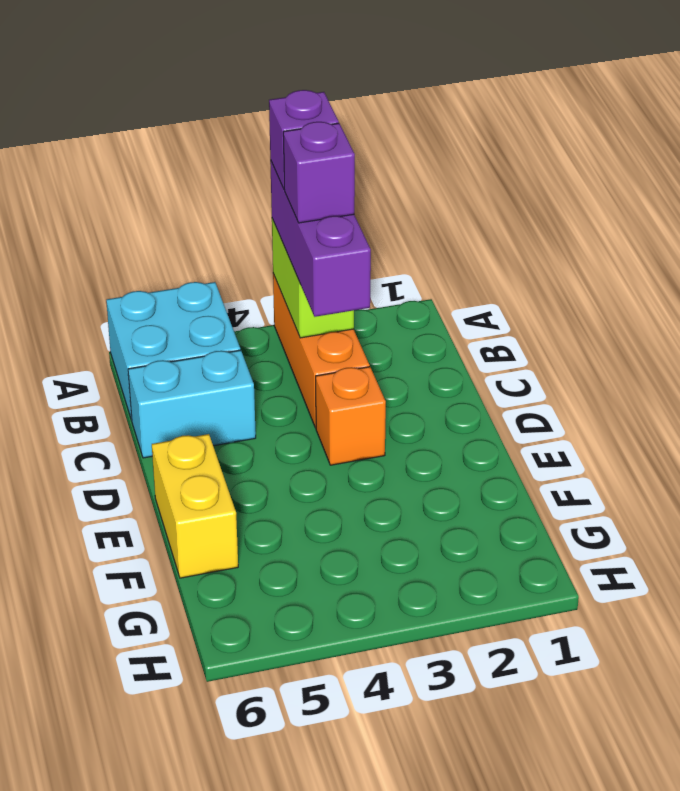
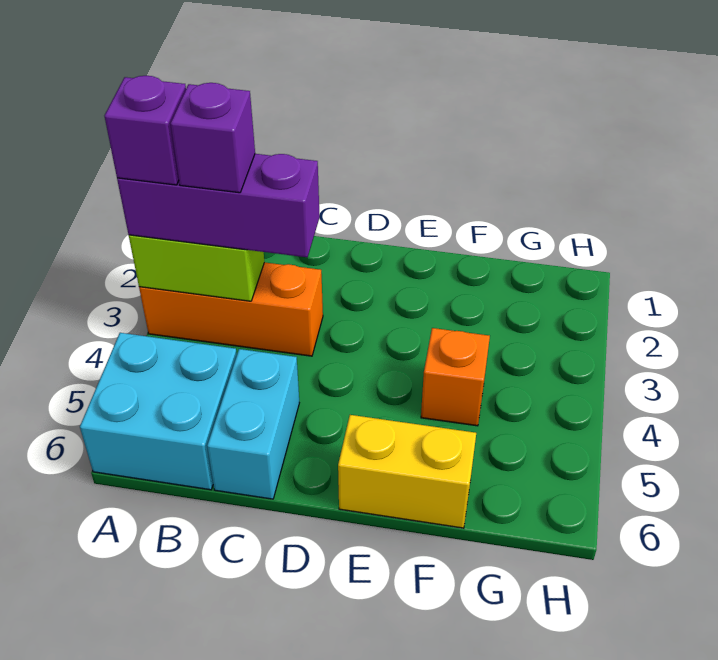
orange 1x1 brick [316,367,386,465] -> orange 1x1 brick moved to [421,328,490,426]

